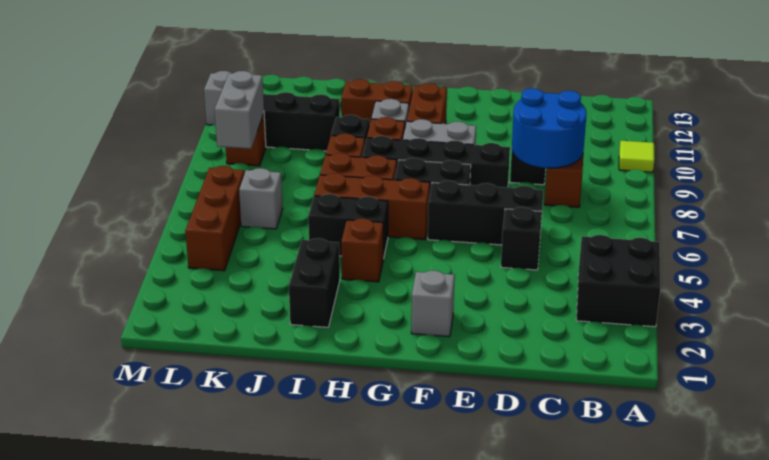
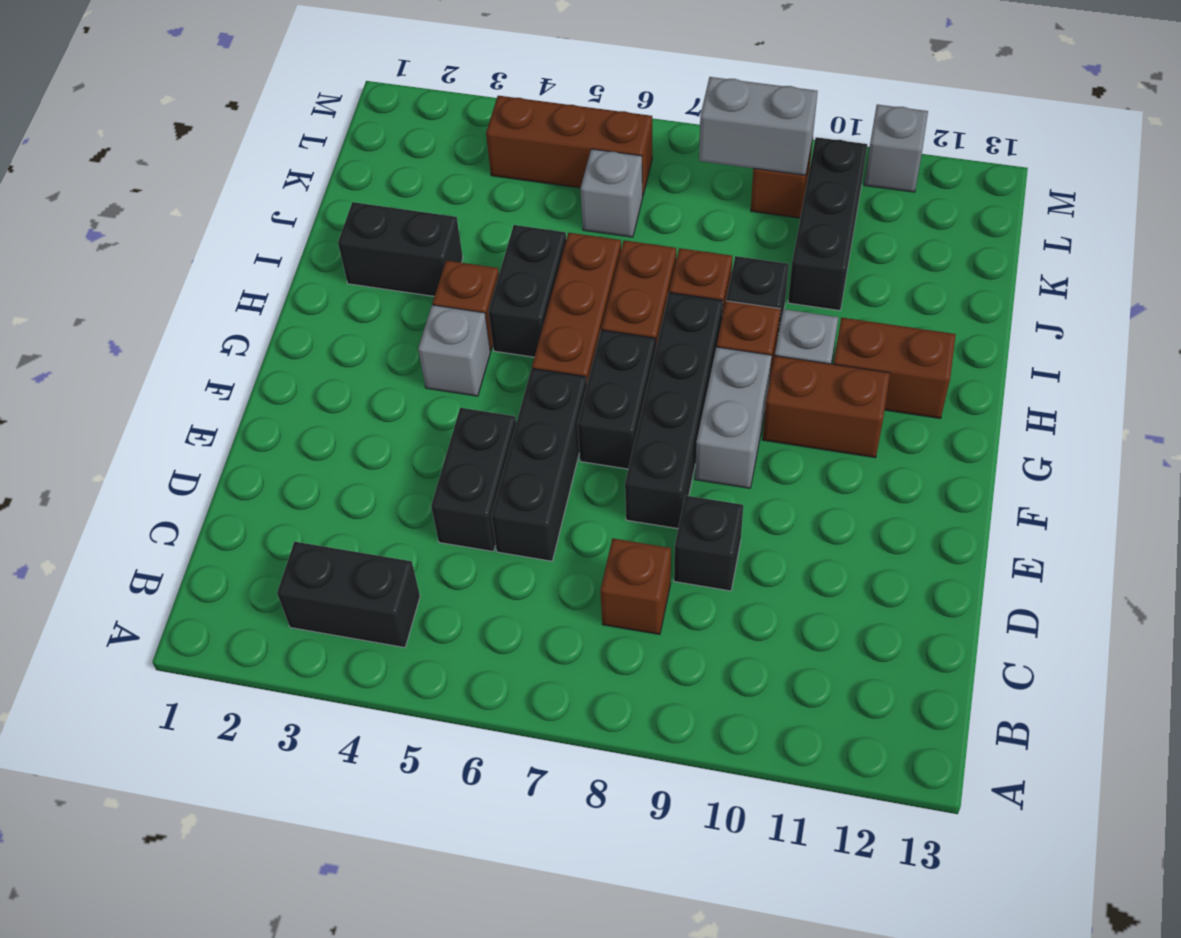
black 2x2 brick [576,235,661,327] -> black 1x2 brick [277,542,420,647]
lime 1x1 tile [619,141,654,172] -> none
blue 2x2 round brick [512,88,587,168] -> none
black 1x1 brick [501,207,542,270] -> black 1x2 brick [431,408,516,552]
grey 1x1 brick [411,270,455,337] -> grey 1x1 brick moved to [418,305,490,396]
brown 1x2 brick [341,79,413,122] -> brown 1x2 brick turned to [834,318,956,418]

